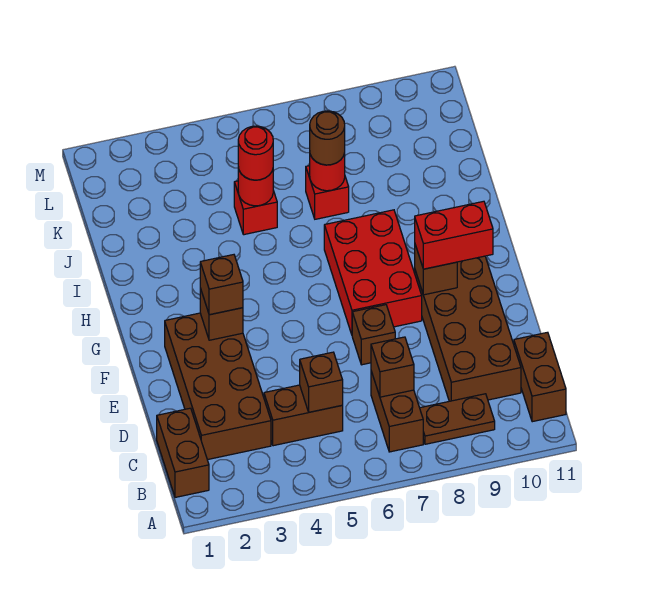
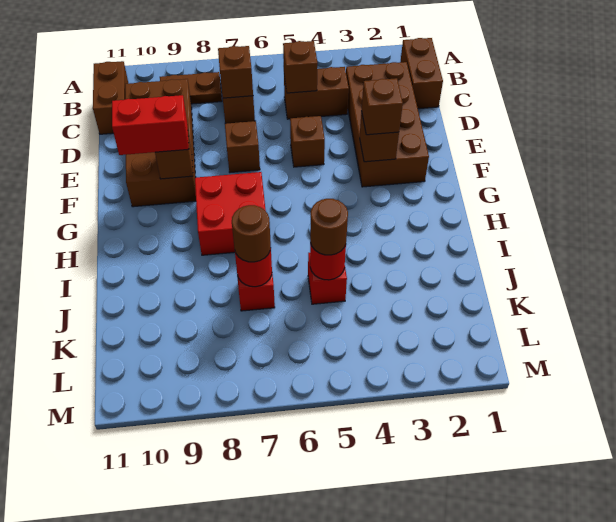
none -> brown 1x1 brick [290,116,325,167]
red 2x3 brick [324,210,422,334] -> red 2x2 brick [195,172,266,255]
red 1x1 round brick [238,126,273,180] -> brown 1x1 round brick [310,199,348,255]

